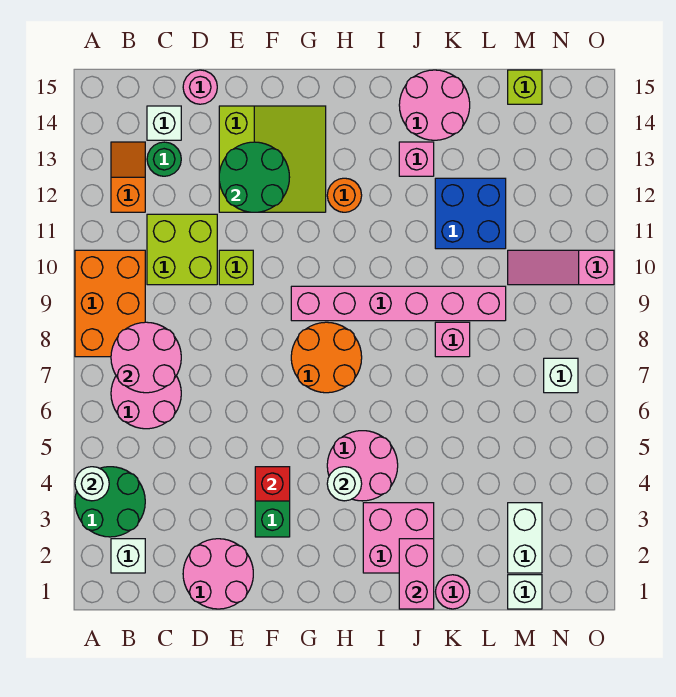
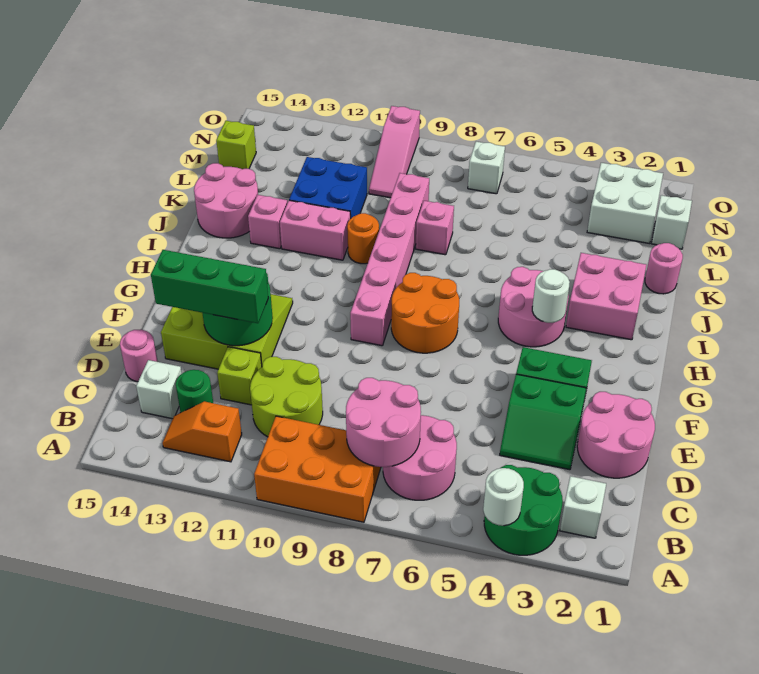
lime 2x2 brick [147,214,217,285] -> lime 2x2 round brick [250,357,323,437]
none -> green 2x2 slope [500,374,586,470]
lime 1x1 brick [219,250,253,285] -> lime 1x1 brick moved to [217,347,262,405]
none -> green 1x3 brick [151,250,268,323]
red 1x1 brick [255,467,290,501] -> none
orange 1x1 round brick [327,178,362,212] -> orange 1x1 round brick moved to [347,213,379,264]
pink 1x2 brick [399,539,434,609] -> pink 1x2 brick moved to [280,200,351,260]
white 1x2 brick [508,503,542,573] -> white 2x2 brick [587,163,663,244]

